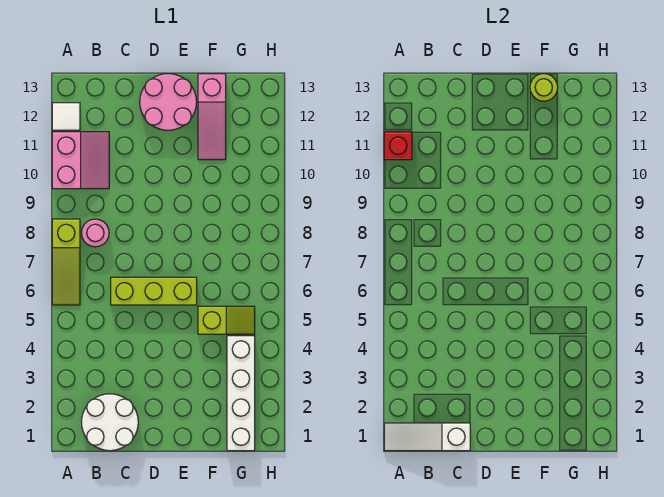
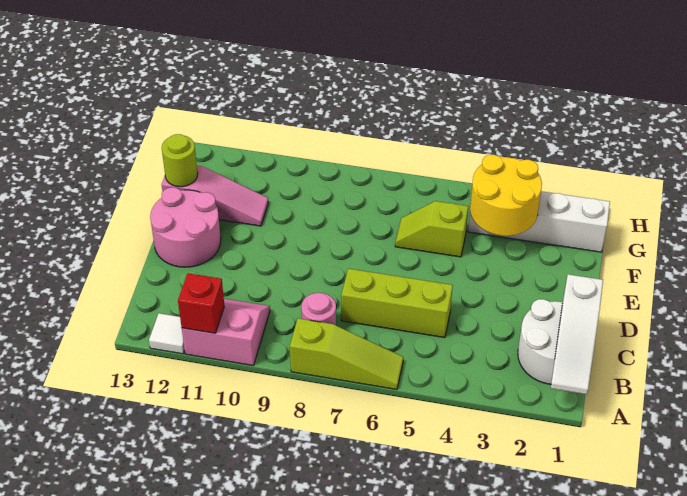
lime 1x3 brick [111,277,197,305] -> lime 1x3 brick turned to [341,269,453,338]
none -> yellow 2x2 round brick [470,155,542,236]
lime 1x2 slope [198,306,255,334] -> lime 1x2 slope turned to [395,201,469,257]

